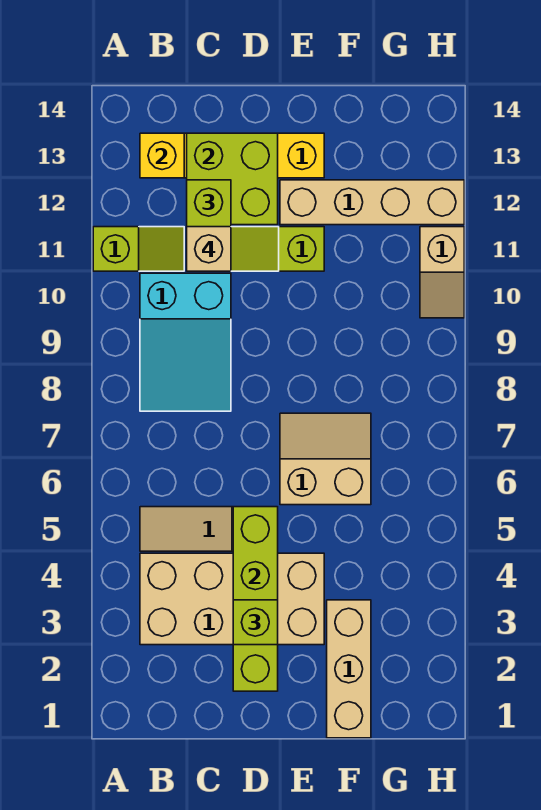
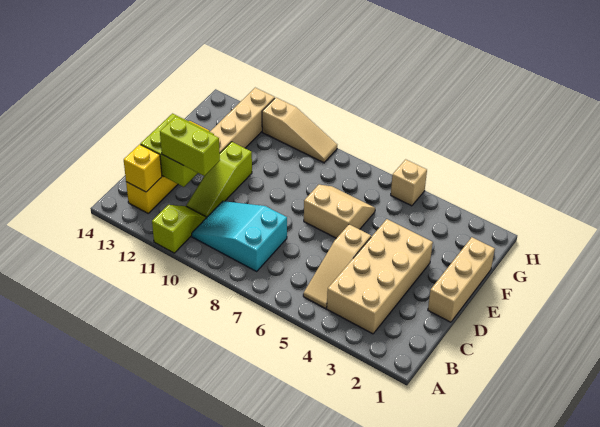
cyan 2x3 slope [140,273,231,411] -> cyan 2x3 slope turned to [192,201,287,271]
tan 1x1 brick [187,227,231,271] -> tan 1x1 brick moved to [391,159,427,206]
lime 1x4 brick [233,507,278,691] -> none
lime 1x1 brick [233,600,278,645] -> none
tan 2x2 slope [280,413,371,505] -> tan 2x2 slope turned to [304,185,375,238]
tan 1x3 brick [327,600,371,738] -> tan 1x3 brick turned to [428,237,495,322]
tan 1x2 slope [420,227,464,318] -> tan 1x3 slope [262,98,337,163]

